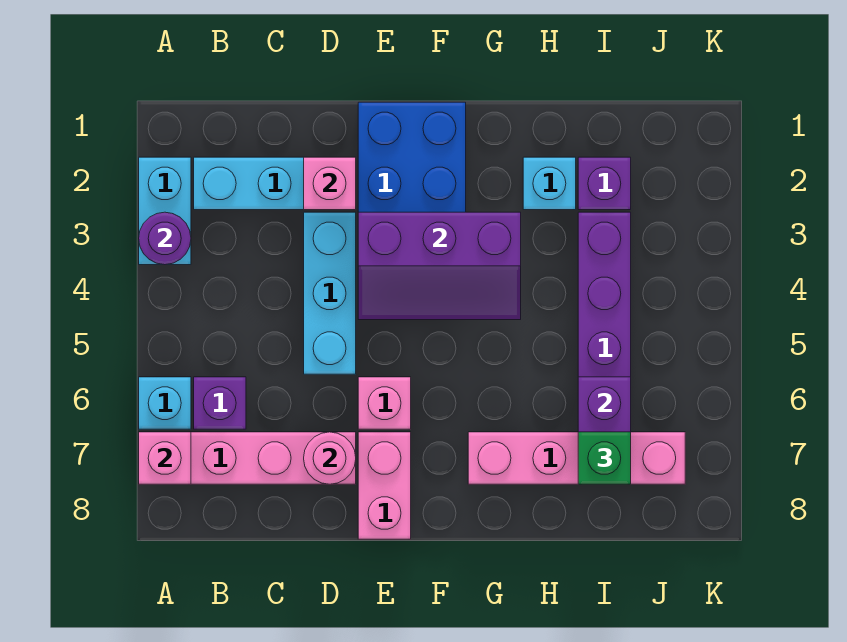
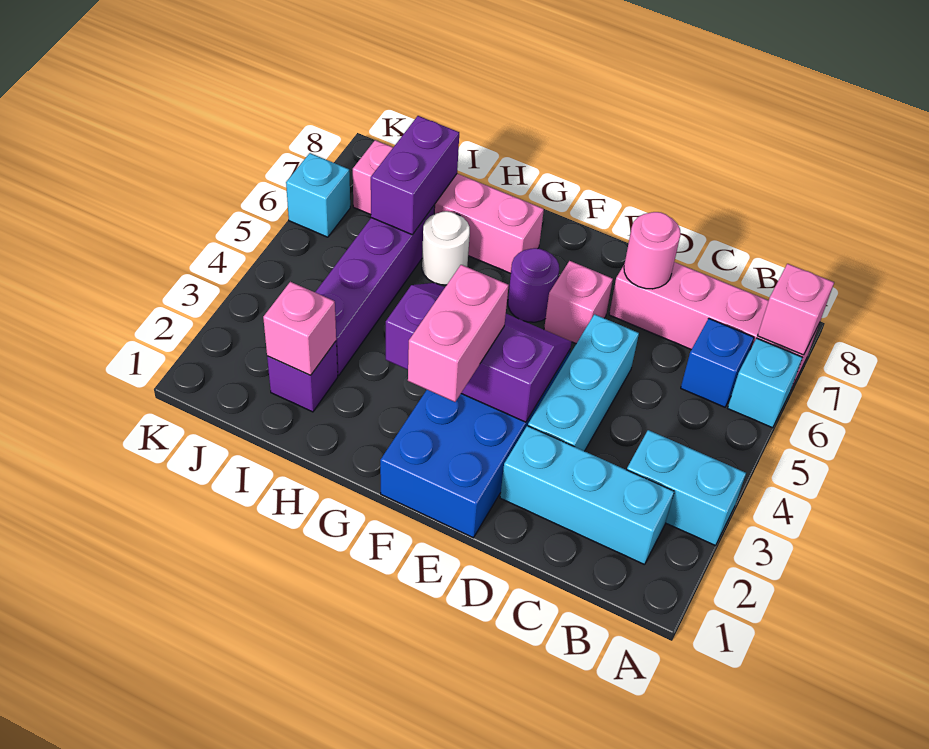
cyan 1x2 brick [139,157,191,265] -> cyan 1x2 brick turned to [627,430,746,546]
purple 1x1 round brick [139,212,191,265] -> purple 1x1 round brick moved to [508,248,559,322]
purple 1x1 brick [194,377,246,429] -> blue 1x1 brick [681,319,754,407]
pink 1x1 brick [304,157,356,210] -> pink 1x1 brick moved to [263,282,336,375]
pink 1x2 brick [358,432,411,539] -> pink 1x2 brick moved to [408,265,509,402]
cyan 1x1 brick [523,157,576,210] -> cyan 1x1 brick moved to [286,153,350,237]
none -> white 1x1 round brick [422,211,470,285]
green 1x1 brick [578,432,631,484] -> none

